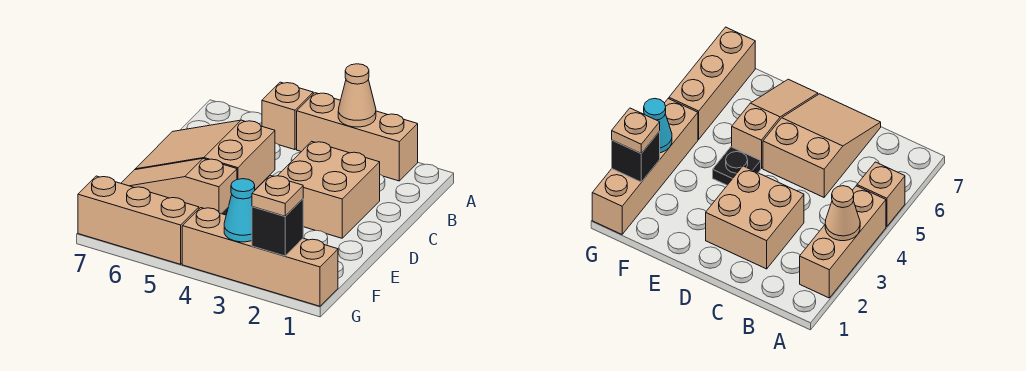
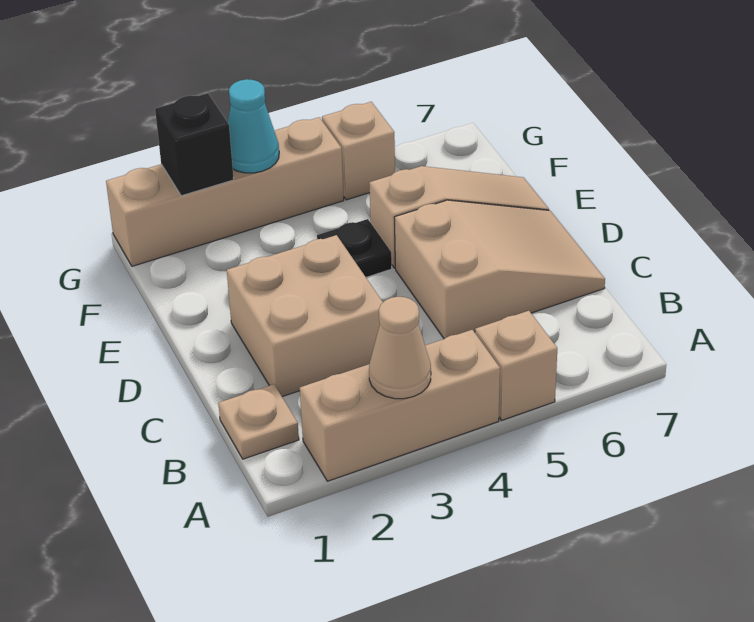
tan 1x1 plate [252,175,303,216] -> tan 1x1 plate moved to [218,384,299,459]
tan 1x3 brick [78,176,199,264] -> tan 1x1 brick [322,102,395,200]

